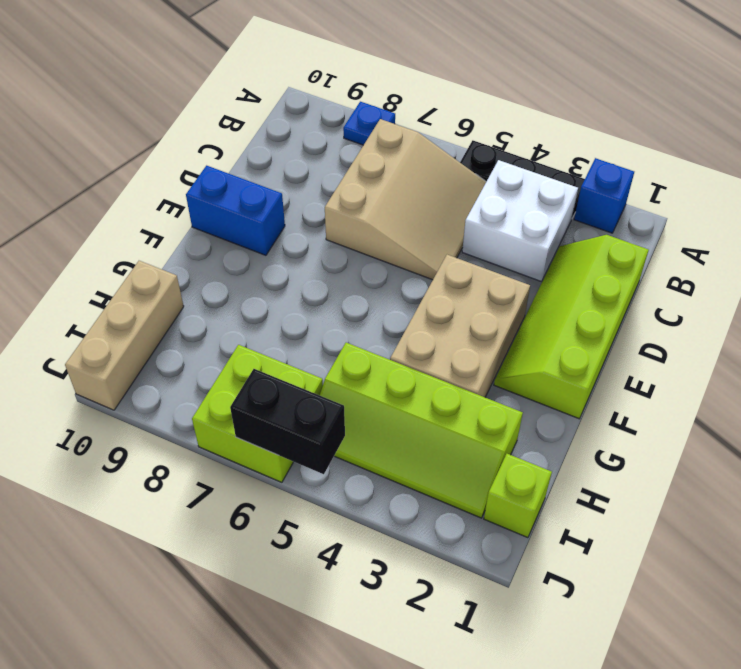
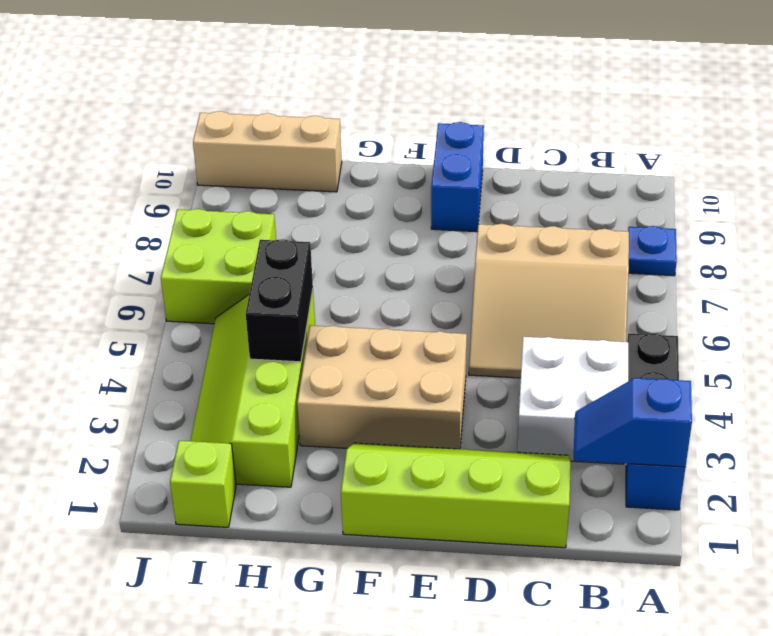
none -> blue 1x2 slope [574,378,692,467]
black 1x2 brick [230,369,345,474] -> black 1x2 brick moved to [246,239,313,362]

